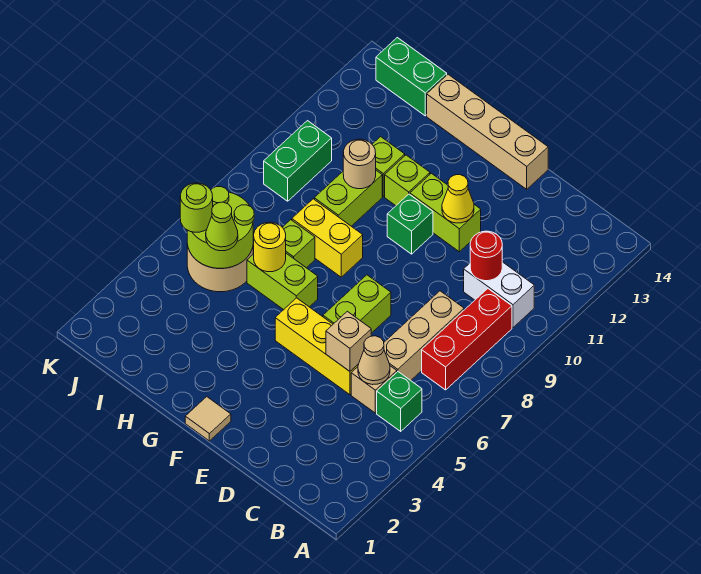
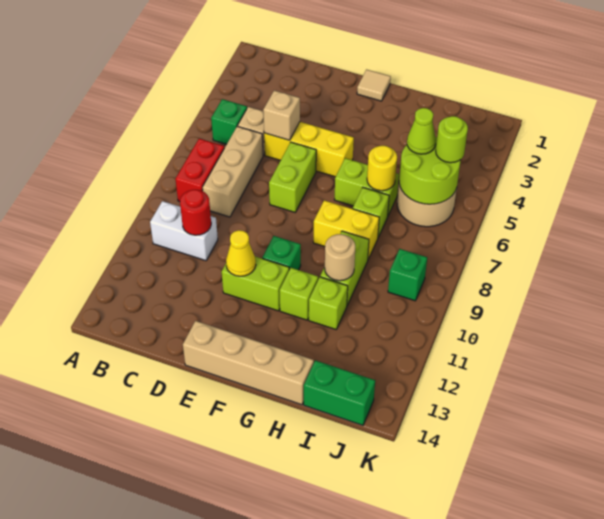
red 1x3 brick [422,289,512,390] -> red 1x2 brick [175,139,224,201]
tan 1x1 cone [358,336,390,385] -> none
green 1x2 brick [264,121,332,201] -> green 1x1 brick [388,249,427,301]

